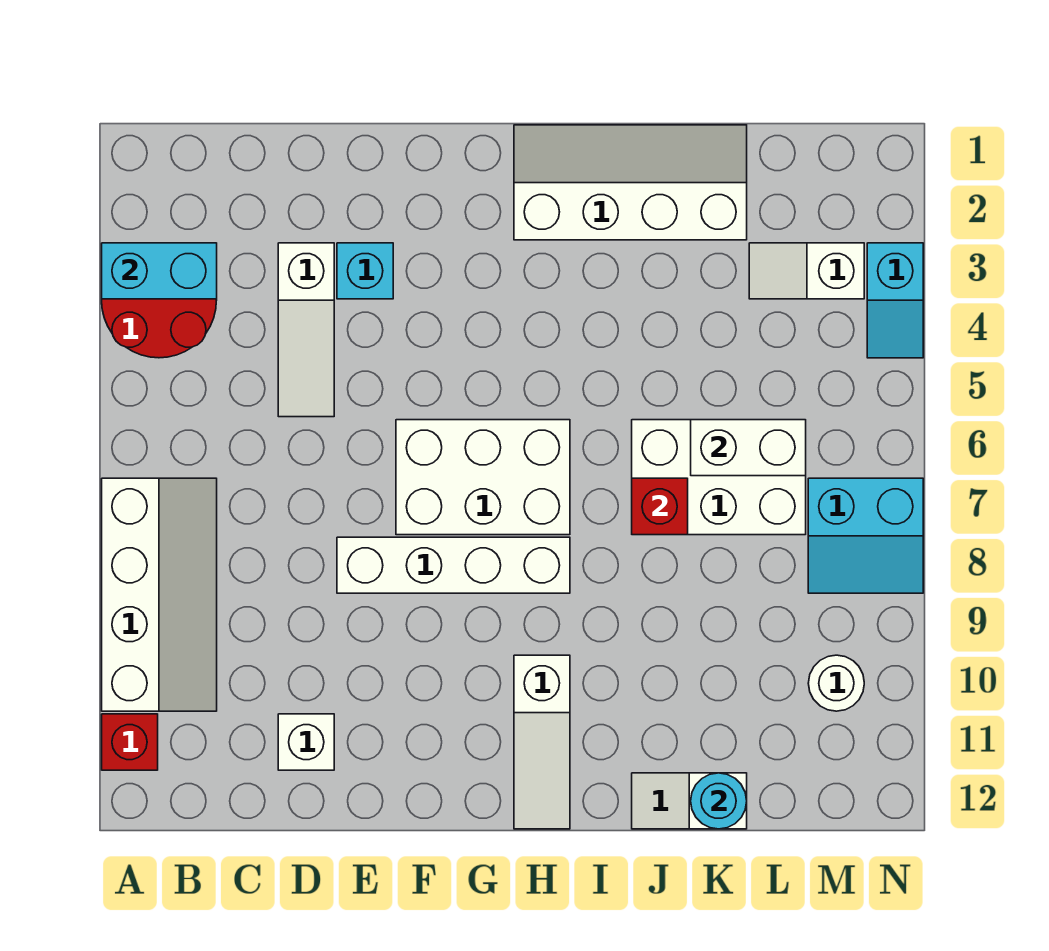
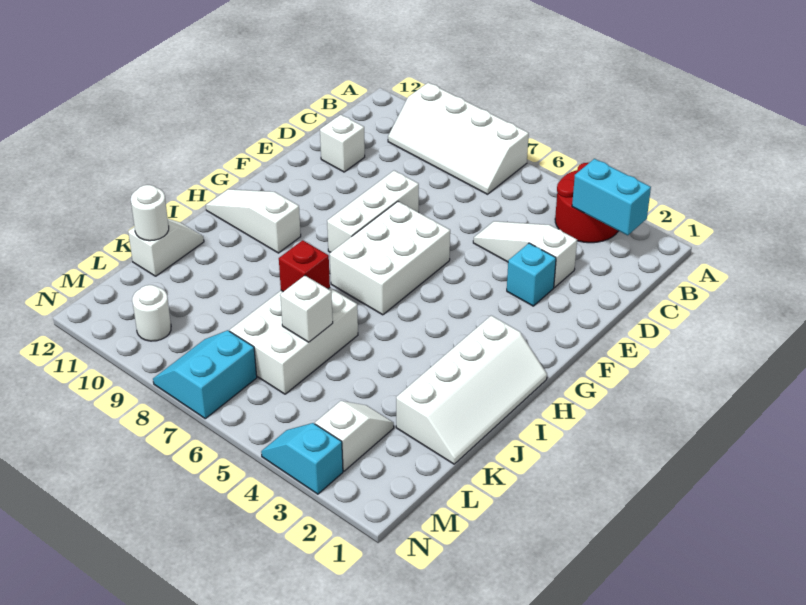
cyan 1x2 brick [102,243,217,299] -> cyan 1x2 brick turned to [572,159,651,235]
red 1x1 brick [102,714,158,770] -> none
white 1x4 brick [337,537,570,593] -> white 1x3 brick [327,171,419,252]
white 1x2 brick [691,420,806,476] -> white 1x1 brick [280,276,333,342]
cyan 1x1 round brick [691,773,747,829] -> white 1x1 round brick [131,185,169,241]

